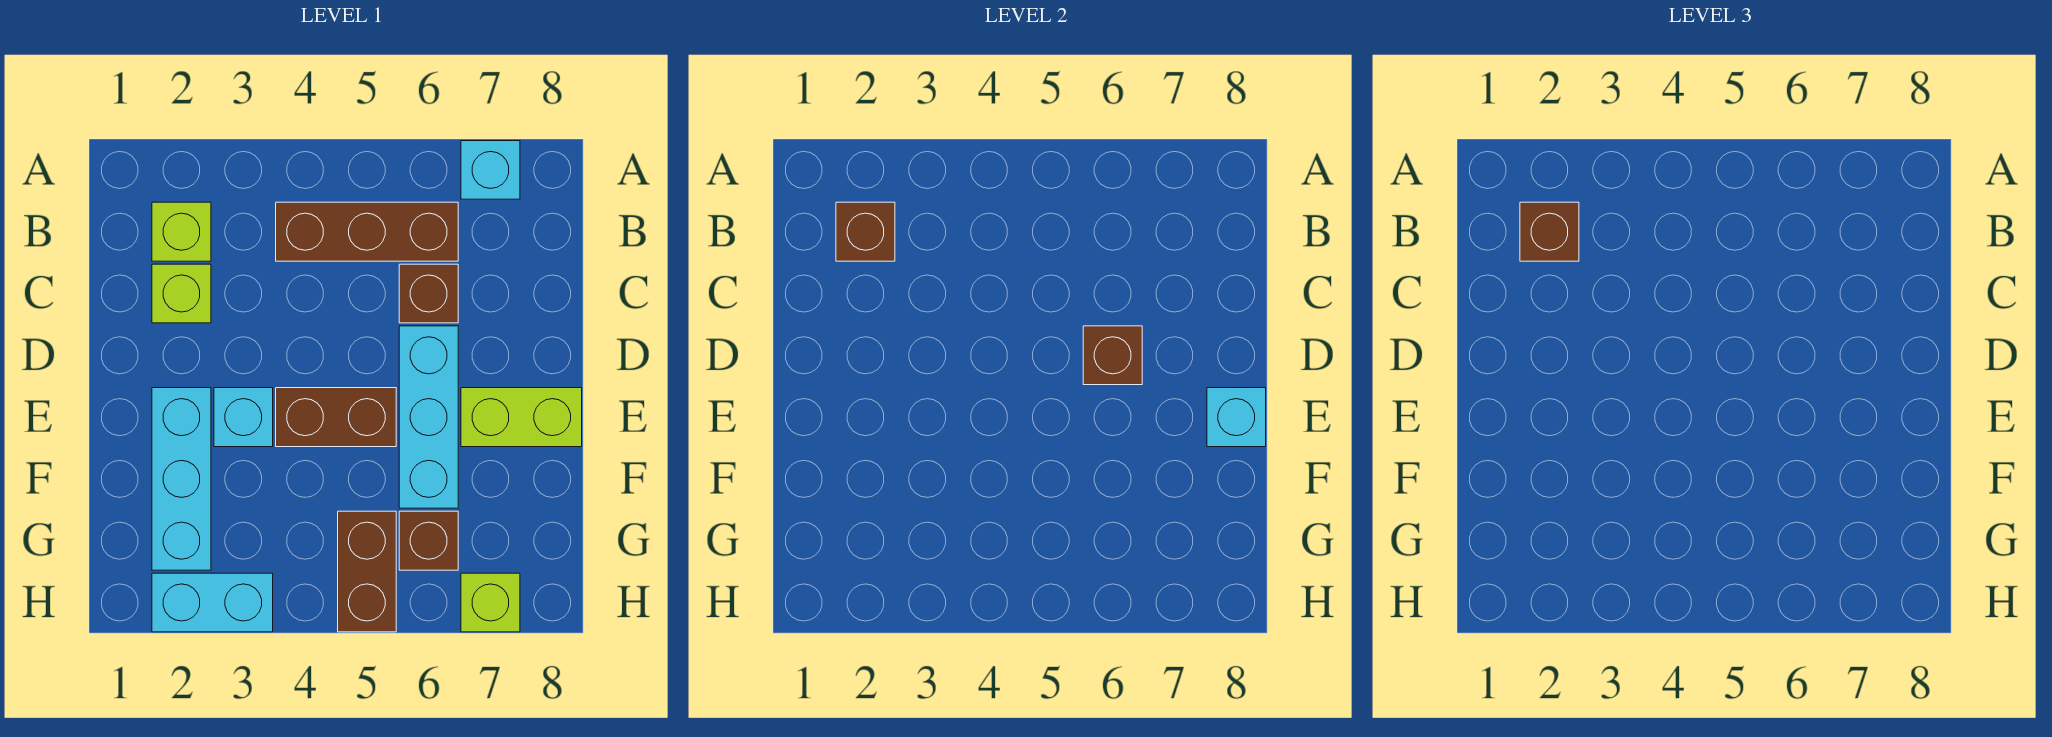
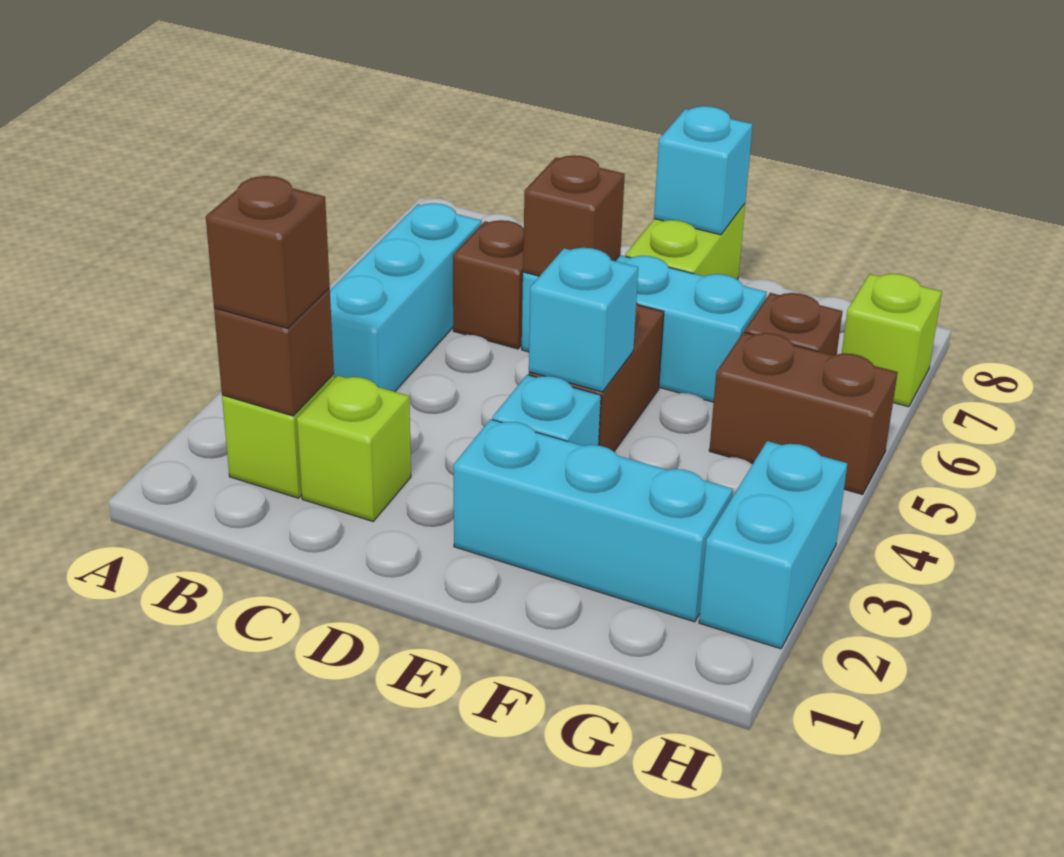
cyan 1x1 brick [461,141,520,199] -> cyan 1x1 brick moved to [529,248,638,392]
brown 1x3 brick [276,202,458,261] -> cyan 1x3 brick [330,203,482,392]

